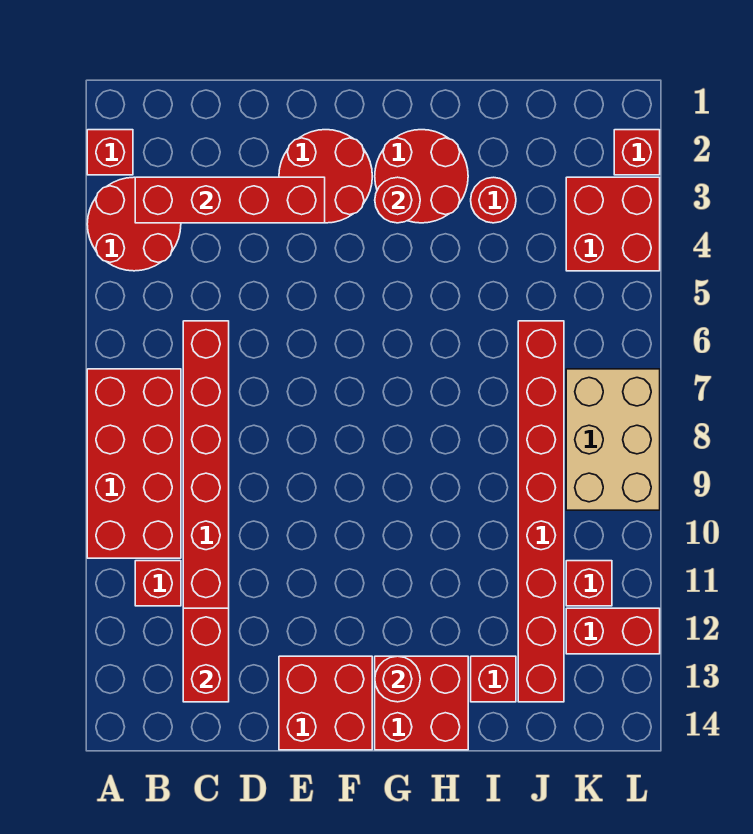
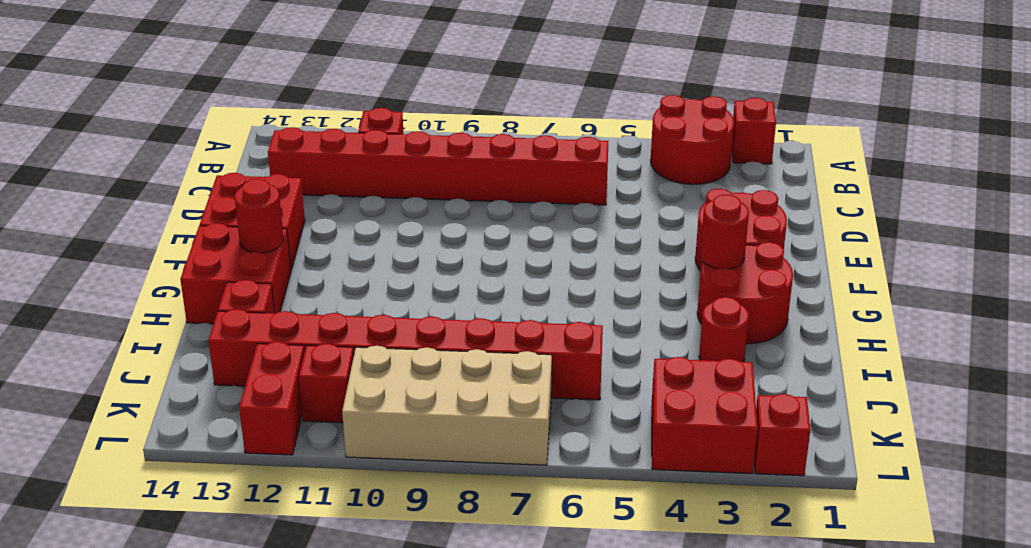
red 2x4 brick [87,369,181,558] -> none
red 1x4 brick [135,177,325,223] -> none
red 1x2 brick [183,608,229,702] -> none
tan 2x3 brick [566,369,660,510] -> tan 2x4 brick [342,346,552,465]

